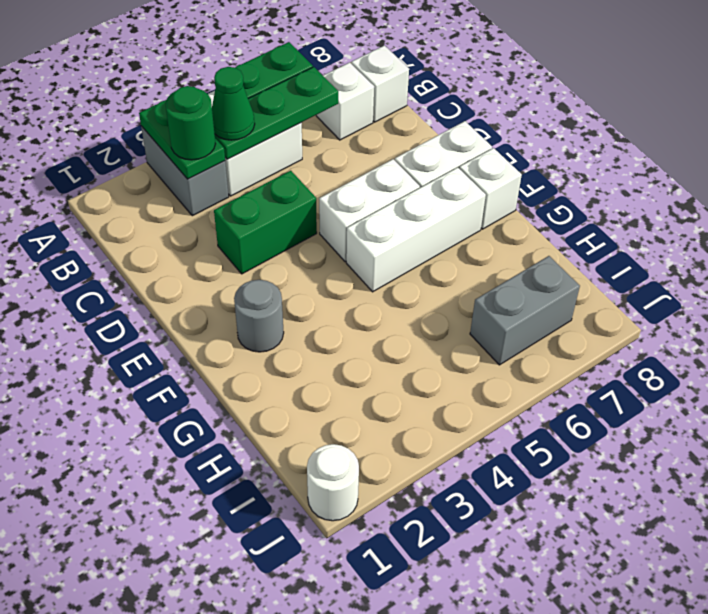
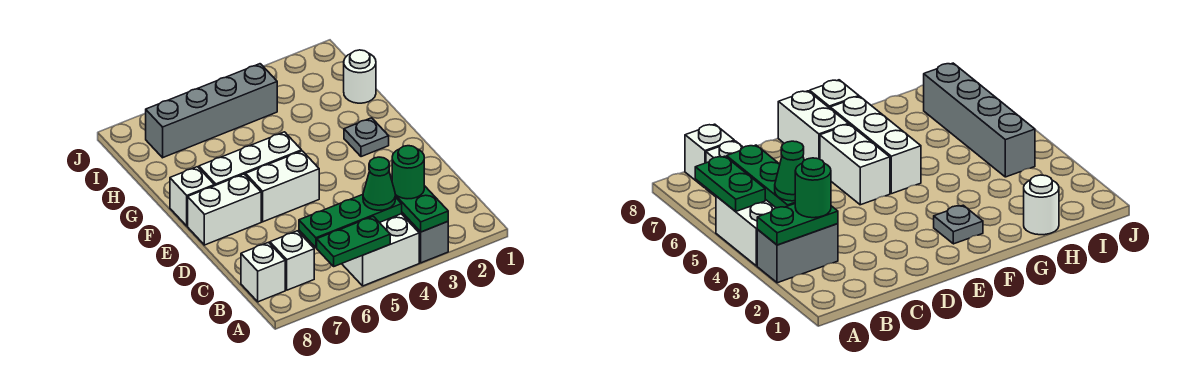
green 1x2 brick [214,171,317,274] -> none
grey 1x1 round brick [234,280,284,352] -> grey 1x1 plate [344,118,389,157]
grey 1x2 brick [470,256,580,365] -> grey 1x4 brick [146,64,277,158]
white 1x1 round brick [307,444,359,521] -> white 1x1 round brick moved to [344,50,376,103]

